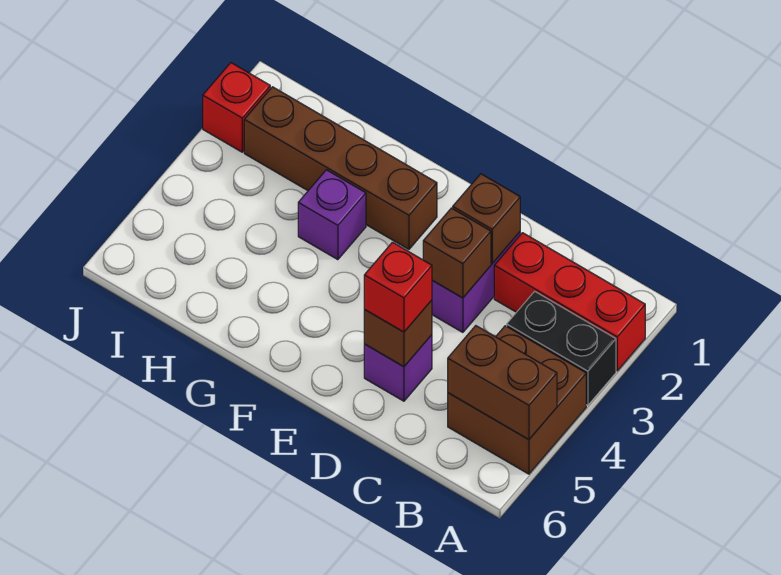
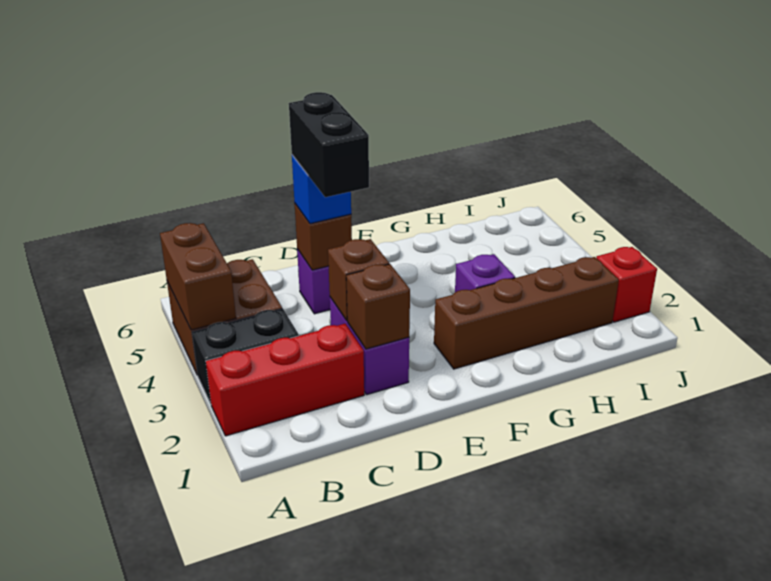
brown 1x2 brick [448,326,557,440] -> brown 1x2 brick turned to [160,223,236,330]
none -> black 1x2 brick [289,92,369,197]
red 1x1 brick [364,242,432,332] -> blue 1x1 brick [292,155,351,224]

